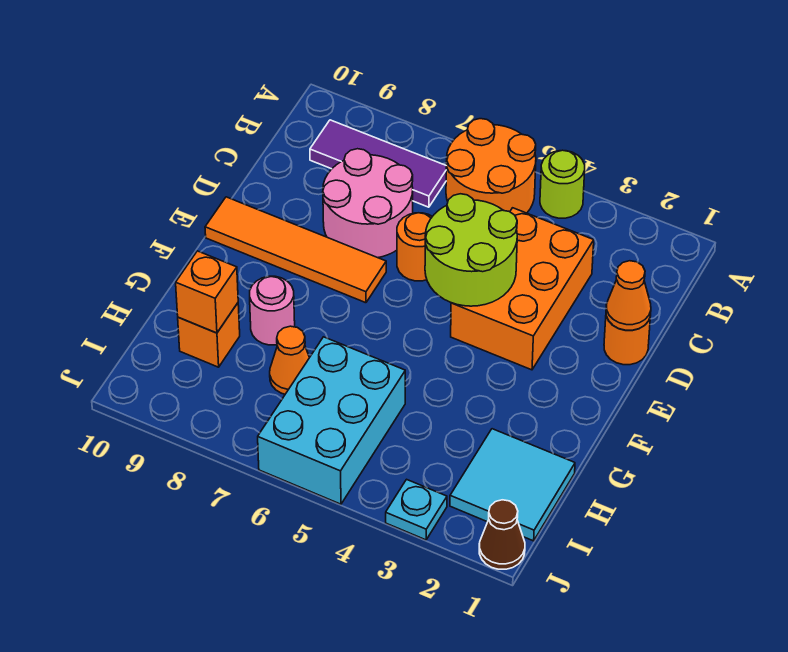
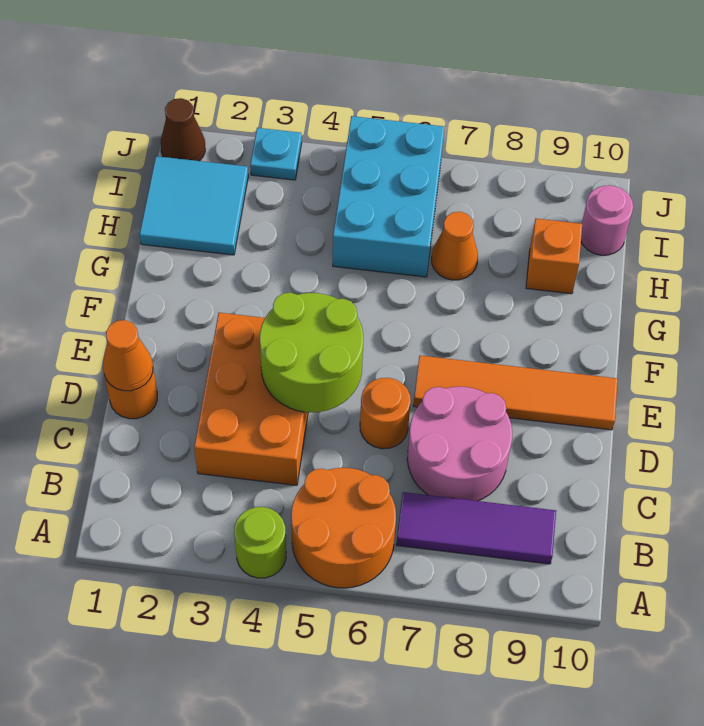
pink 1x1 round brick [250,276,295,345] -> pink 1x1 round brick moved to [581,185,633,255]
orange 1x1 brick [176,251,238,333] -> none

